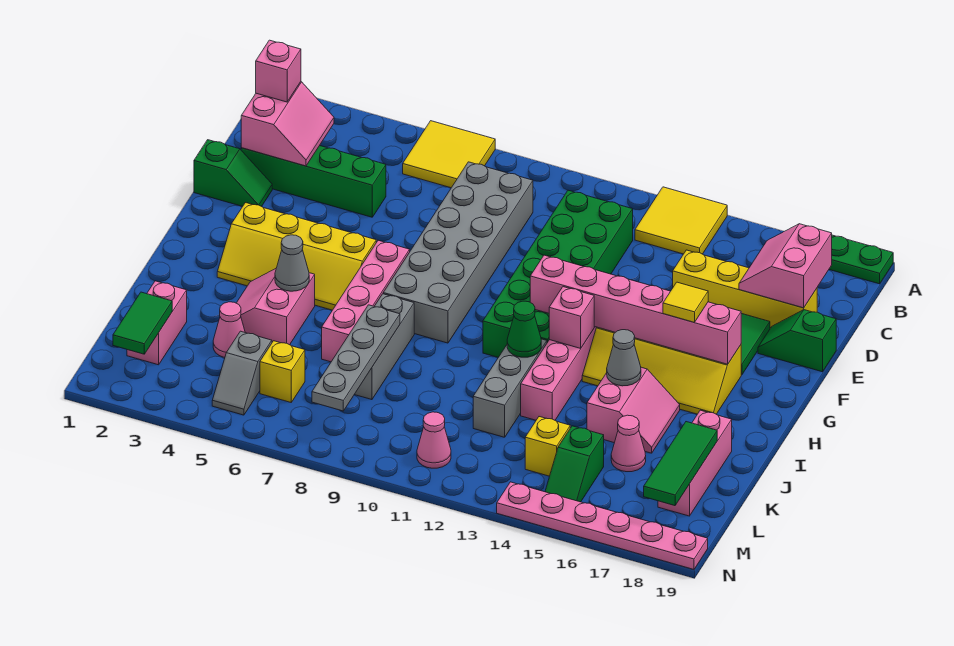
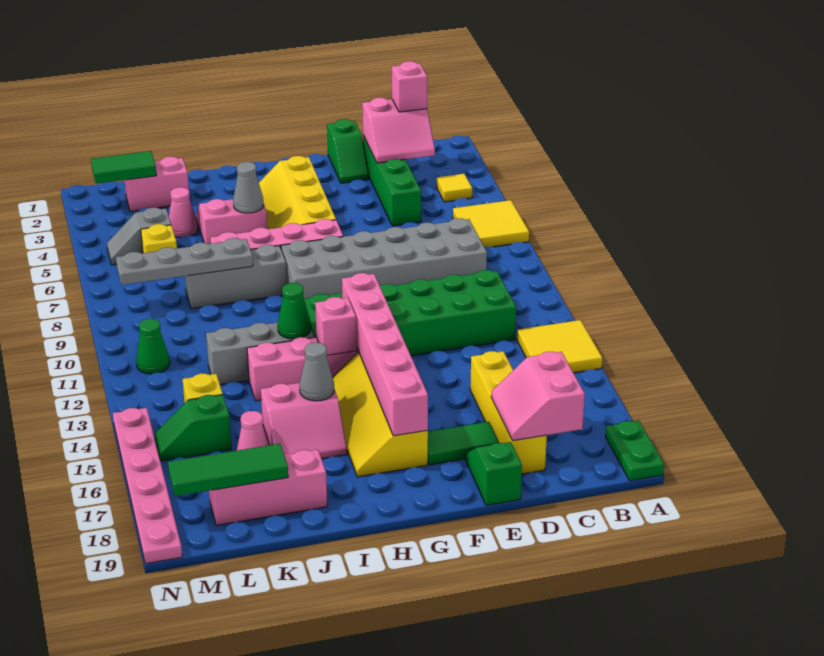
pink 2x2 slope [739,224,832,308] -> pink 2x2 slope turned to [491,352,585,441]
yellow 1x1 tile [663,282,708,322] -> yellow 1x1 tile moved to [437,174,472,202]
pink 1x1 cone [417,412,451,468] -> green 1x1 cone [136,319,170,374]

